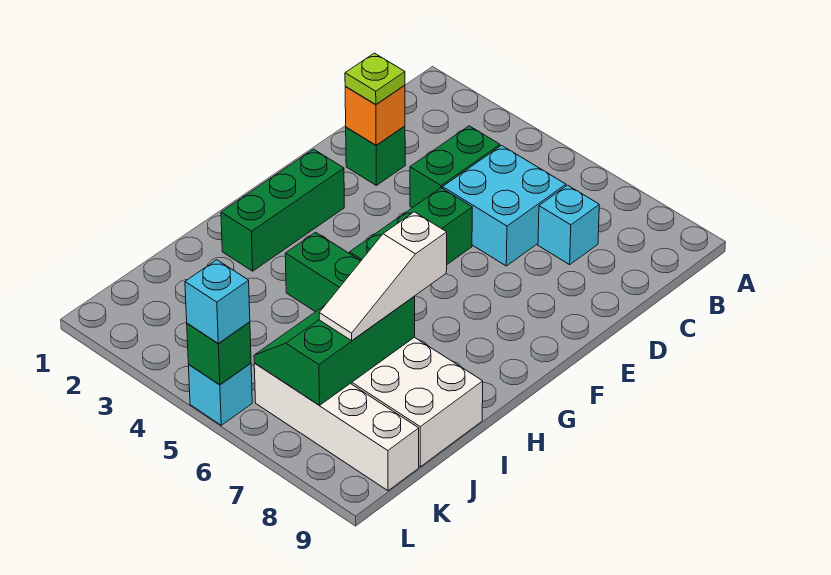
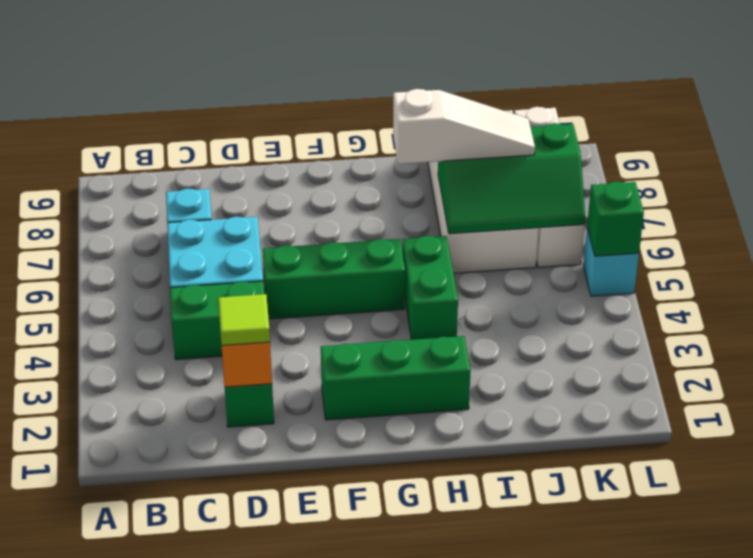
lime 1x1 plate [345,53,405,104] -> lime 1x1 tile [218,294,270,346]
cyan 1x1 brick [185,260,250,344] -> none

